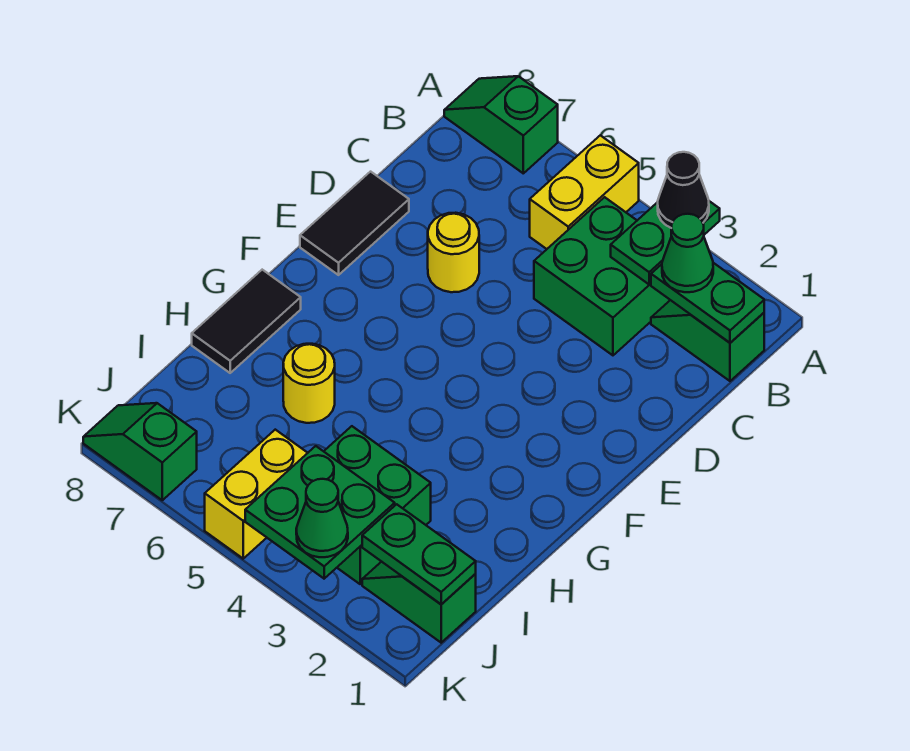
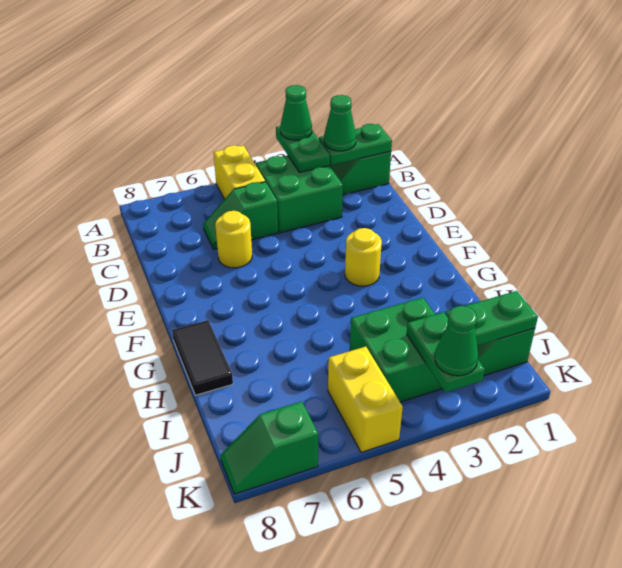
black 1x1 cone [658,152,709,228] -> green 1x1 cone [280,85,312,140]
green 1x2 slope [444,76,558,173] -> green 1x2 slope moved to [203,182,278,249]
black 1x2 tile [300,172,409,275] -> none
yellow 1x1 round brick [283,344,335,423] -> yellow 1x1 round brick moved to [345,228,382,286]
green 2x2 plate [245,446,395,579] -> green 1x2 plate [407,312,485,392]

